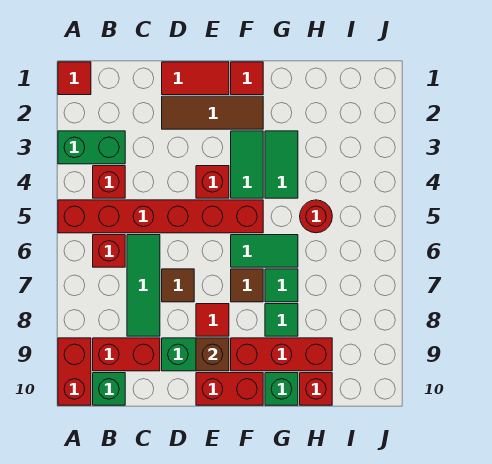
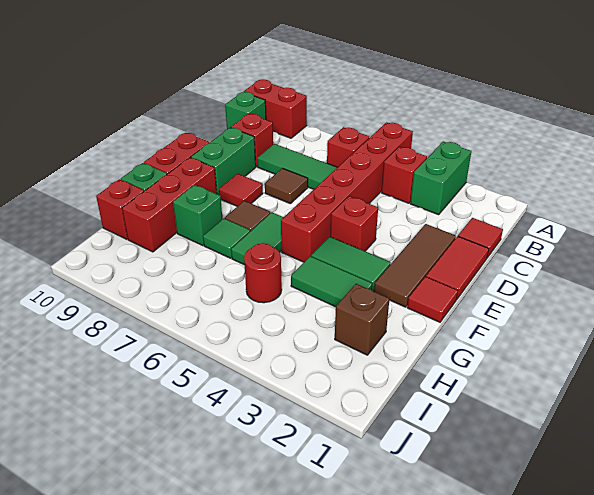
red 1x1 tile [58,62,91,95] -> red 1x1 tile moved to [458,218,503,258]
red 1x2 brick [93,338,160,371] -> red 1x1 brick [231,114,273,167]
brown 1x1 brick [196,338,229,371] -> brown 1x1 brick moved to [335,284,389,355]
green 1x1 tile [265,304,298,336] -> green 1x1 brick [173,185,222,245]

